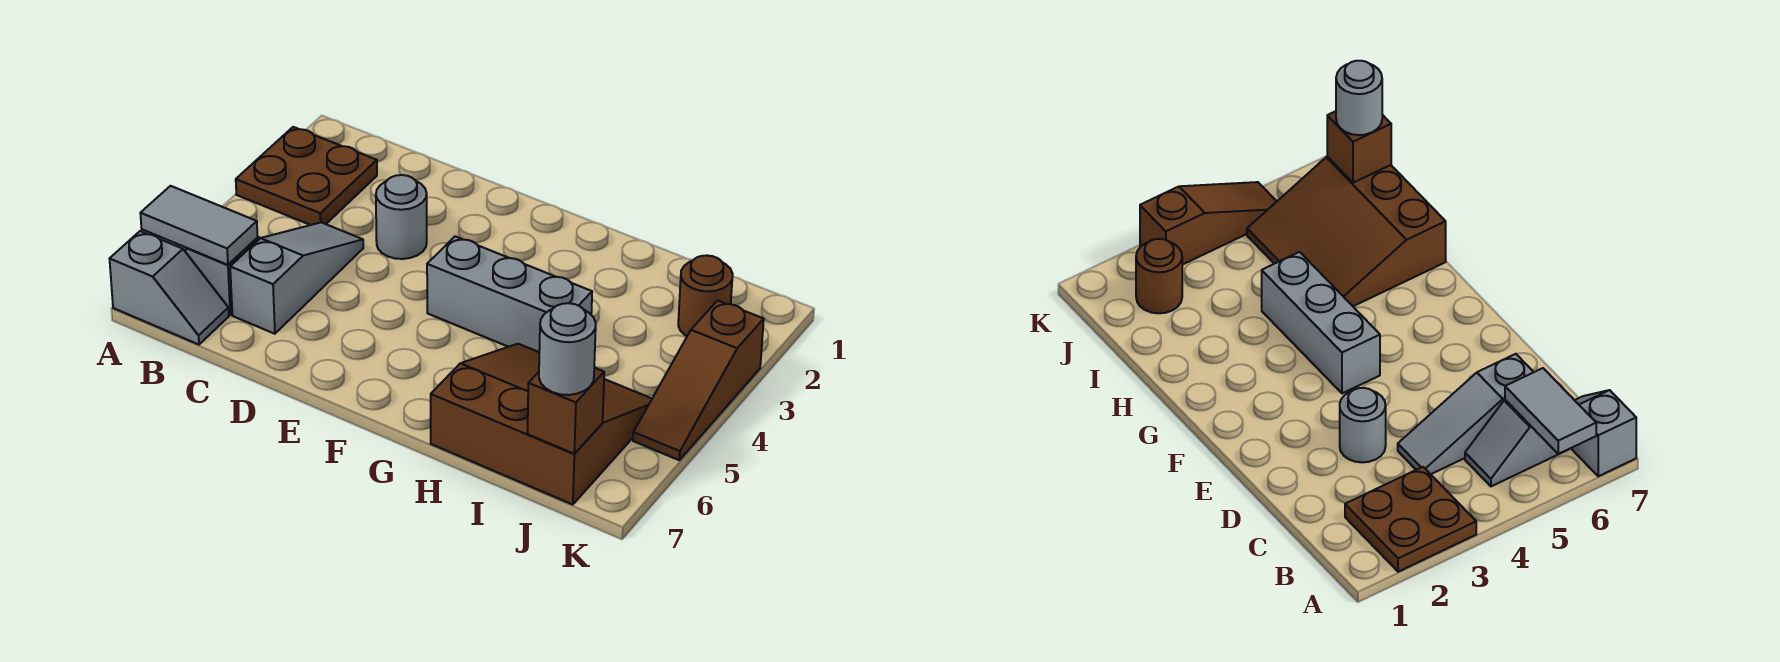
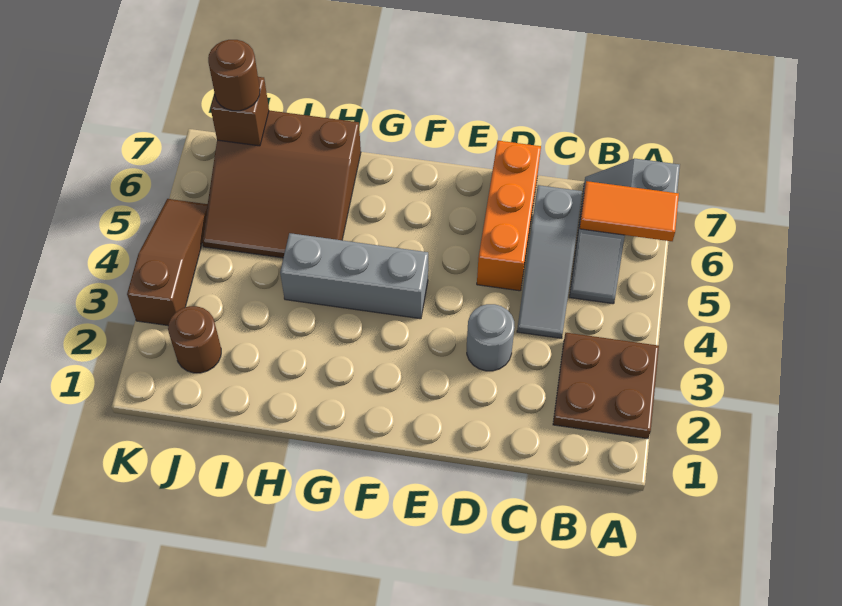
grey 1x2 tile [140,186,258,265] -> orange 1x2 tile [580,181,679,241]
none -> orange 1x3 brick [477,141,541,291]
grey 1x1 round brick [539,303,596,395] -> brown 1x1 round brick [208,40,260,111]

